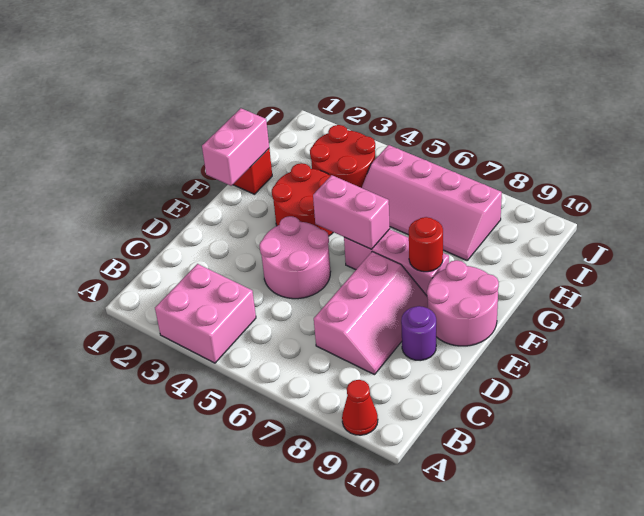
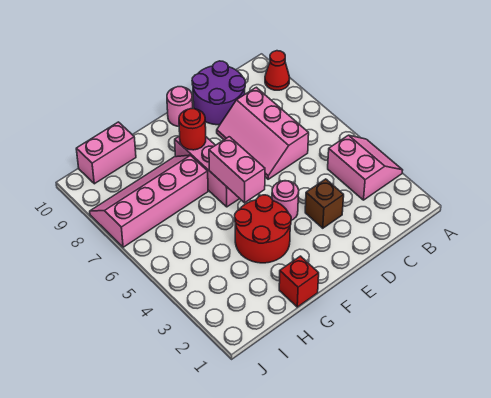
pink 2x2 brick [155,264,256,363] -> pink 2x2 slope [328,135,403,200]
pink 2x3 slope [314,252,428,375] -> pink 2x3 slope turned to [217,87,309,179]
none -> brown 1x1 brick [305,179,344,228]
pink 2x2 round brick [259,216,331,299] -> pink 1x1 round brick [272,181,299,220]
purple 1x1 round brick [401,306,436,361] -> purple 2x2 round brick [192,61,245,125]
pink 2x2 round brick [427,260,499,346] -> pink 1x1 round brick [167,87,193,126]
pink 1x2 brick [202,108,269,186] -> pink 1x2 brick moved to [76,122,136,184]
red 2x2 round brick [310,125,375,188] -> none
pink 2x4 slope [362,145,502,260] -> pink 2x4 slope turned to [90,155,208,247]

